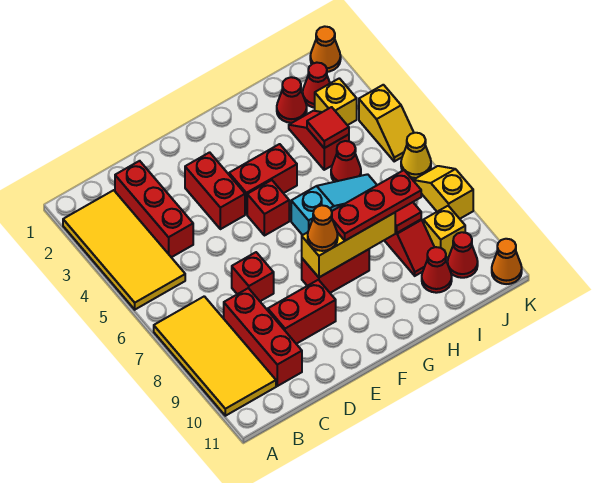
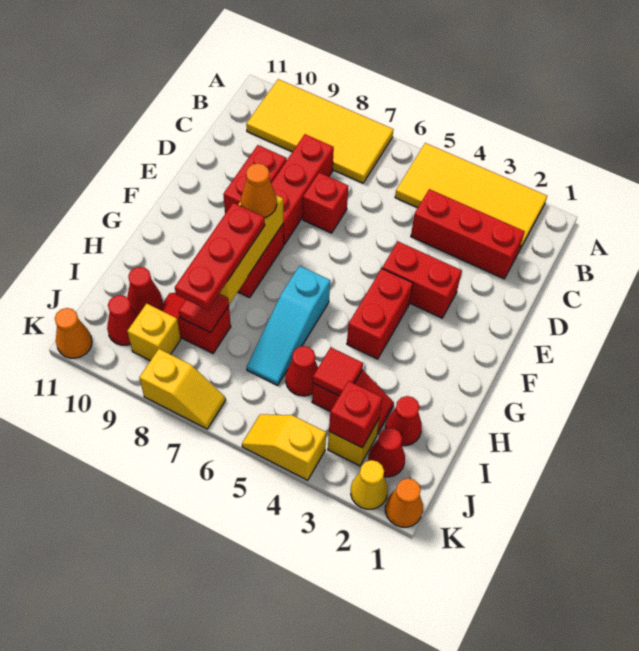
red 1x3 brick [224,288,302,386] -> red 1x3 brick turned to [271,134,334,244]
red 1x1 brick [247,180,289,236] -> red 1x1 brick moved to [329,381,383,448]
yellow 1x1 cone [401,133,431,178] -> yellow 1x1 cone moved to [351,460,388,509]

